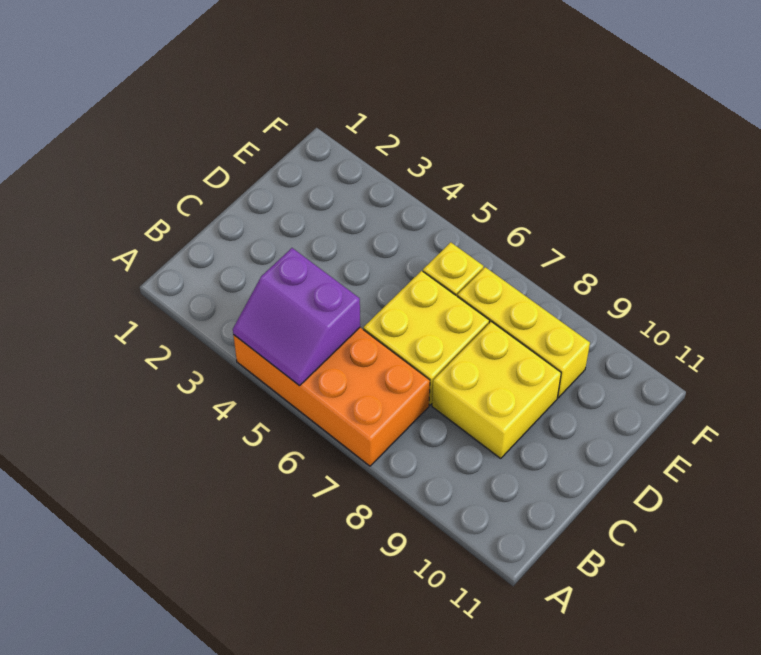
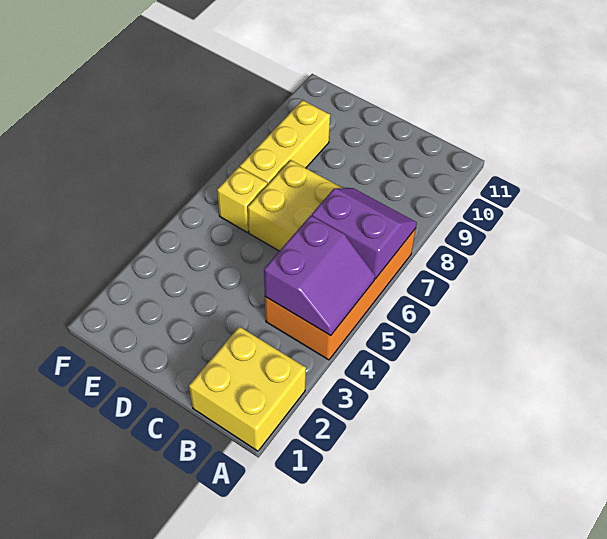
none -> purple 2x2 slope [312,188,417,279]
yellow 2x2 brick [432,322,561,458] -> yellow 2x2 brick moved to [189,327,306,451]

